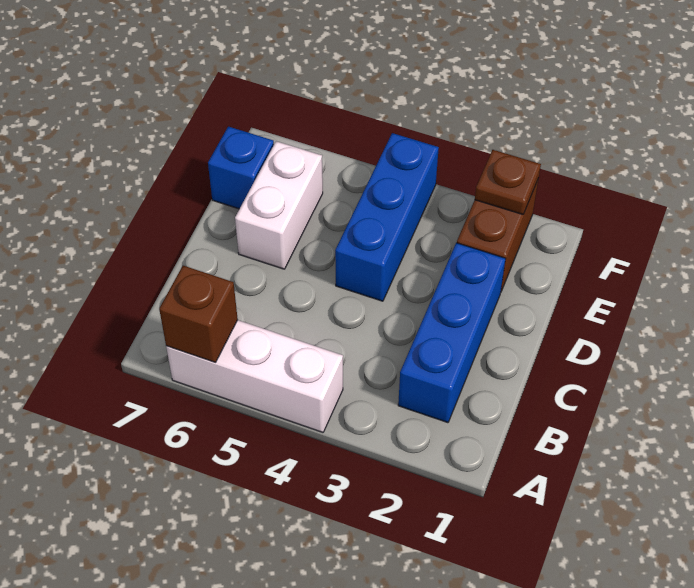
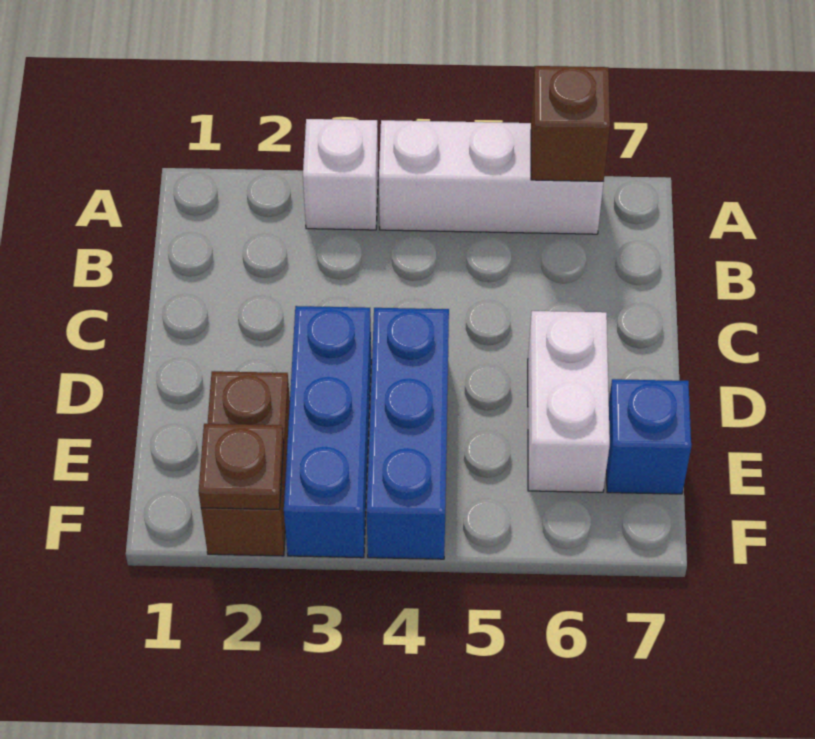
none -> white 1x1 brick [303,119,378,230]
blue 1x3 brick [398,243,506,423] -> blue 1x3 brick moved to [284,306,371,558]

